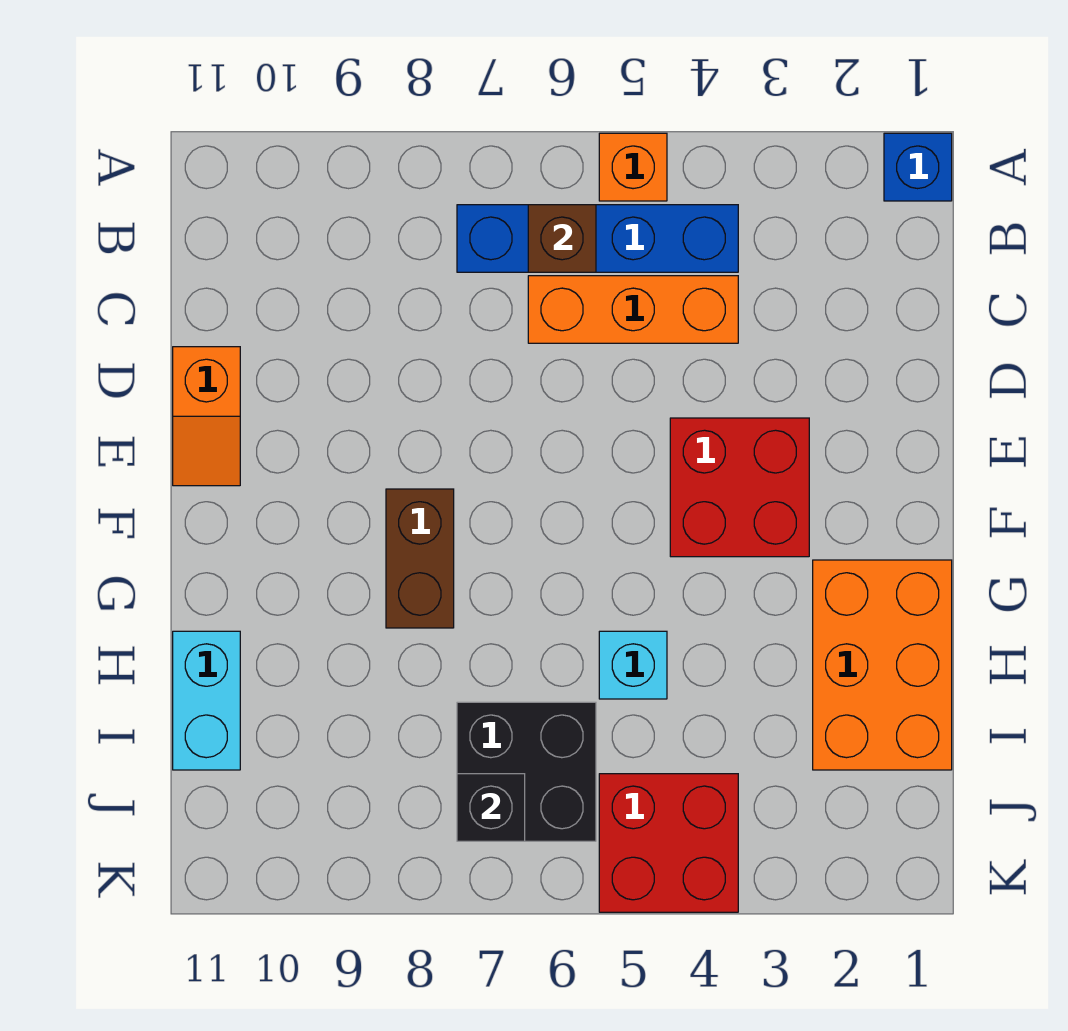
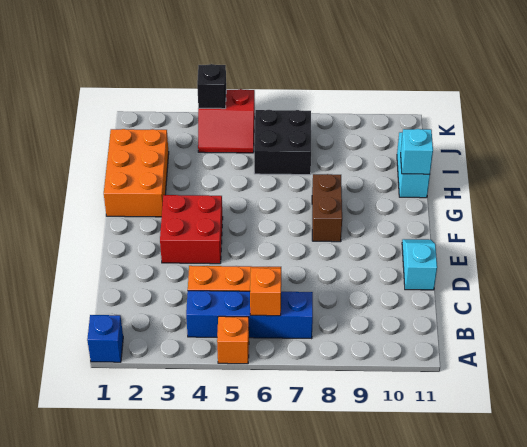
brown 1x1 brick [528,205,596,272] -> orange 1x1 brick [250,268,281,316]
orange 1x2 slope [173,347,240,486] -> cyan 1x2 slope [402,239,437,290]
cyan 1x1 brick [599,631,667,699] -> cyan 1x1 brick moved to [401,129,433,174]
red 2x2 brick [599,774,738,912] -> red 2x2 slope [198,89,255,153]
black 1x1 brick [457,774,525,841] -> black 1x1 brick moved to [197,64,226,109]

